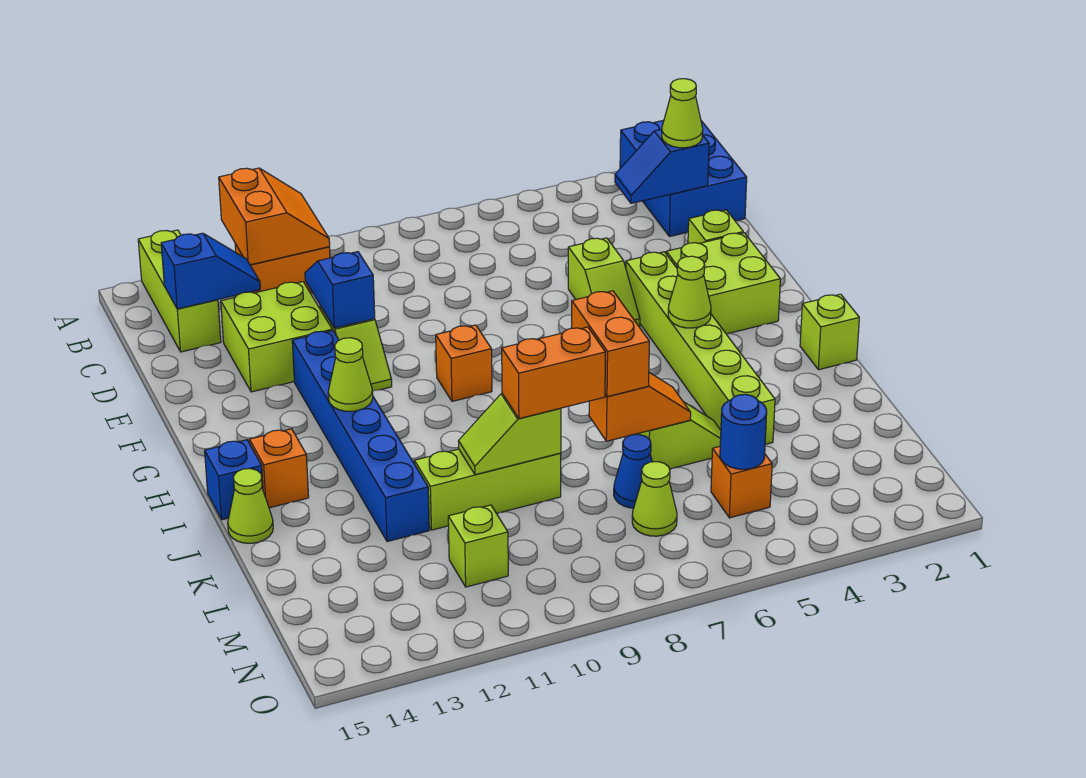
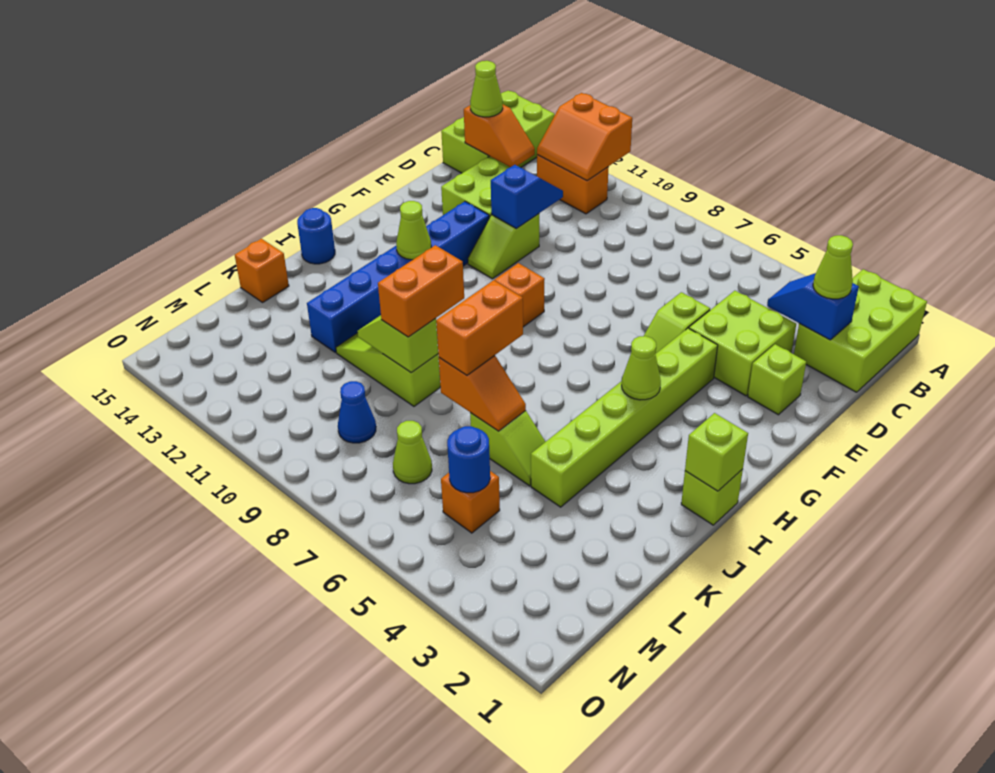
blue 2x3 brick [620,120,747,237] -> lime 2x3 brick [794,269,927,392]
orange 2x2 slope [219,168,330,265] -> orange 2x2 slope turned to [537,93,632,181]
lime 1x3 brick [138,230,221,352] -> lime 2x3 brick [441,90,555,173]
blue 1x2 slope [161,233,260,309] -> orange 1x2 slope [464,104,535,167]
lime 2x2 brick [666,233,780,334] -> lime 2x2 brick moved to [689,291,796,396]
orange 1x1 brick [249,429,309,508] -> orange 1x1 brick moved to [235,239,289,302]
blue 1x1 brick [205,440,263,520] -> blue 1x1 round brick [297,208,335,264]
lime 1x1 cone [228,469,273,543] -> lime 1x1 cone moved to [470,61,503,117]
orange 1x2 brick [502,327,606,419] -> orange 1x2 brick turned to [378,245,464,337]
lime 1x3 brick [414,449,561,530] -> lime 1x3 slope [336,333,440,406]
blue 1x1 cone [614,434,652,508] -> blue 1x1 cone moved to [338,381,376,443]
lime 1x1 brick [448,505,508,587] -> lime 1x1 brick moved to [685,413,748,491]

